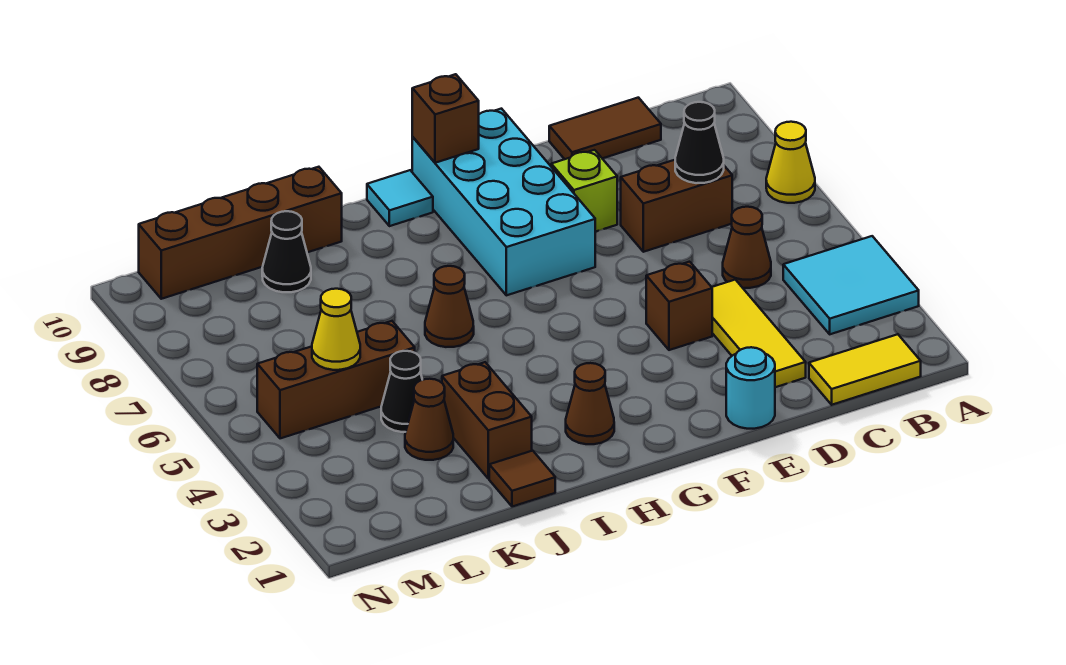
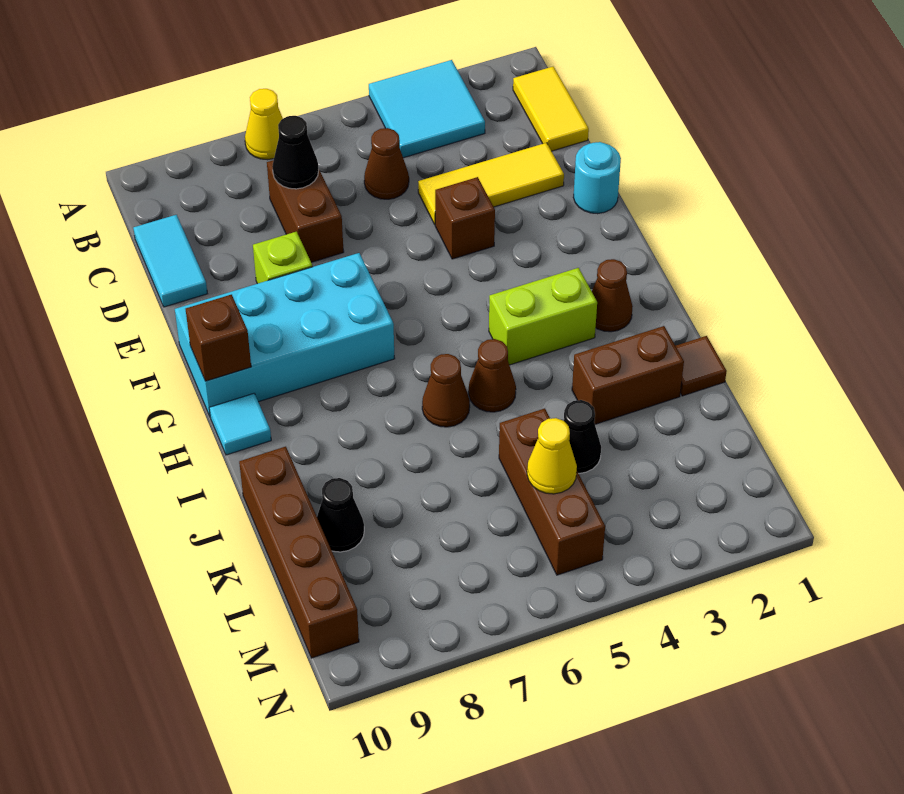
brown 1x2 tile [549,98,661,159] -> cyan 1x2 tile [133,215,207,307]
none -> lime 1x2 brick [489,268,597,365]
brown 1x1 cone [405,379,453,460] -> brown 1x1 cone moved to [469,339,516,412]

